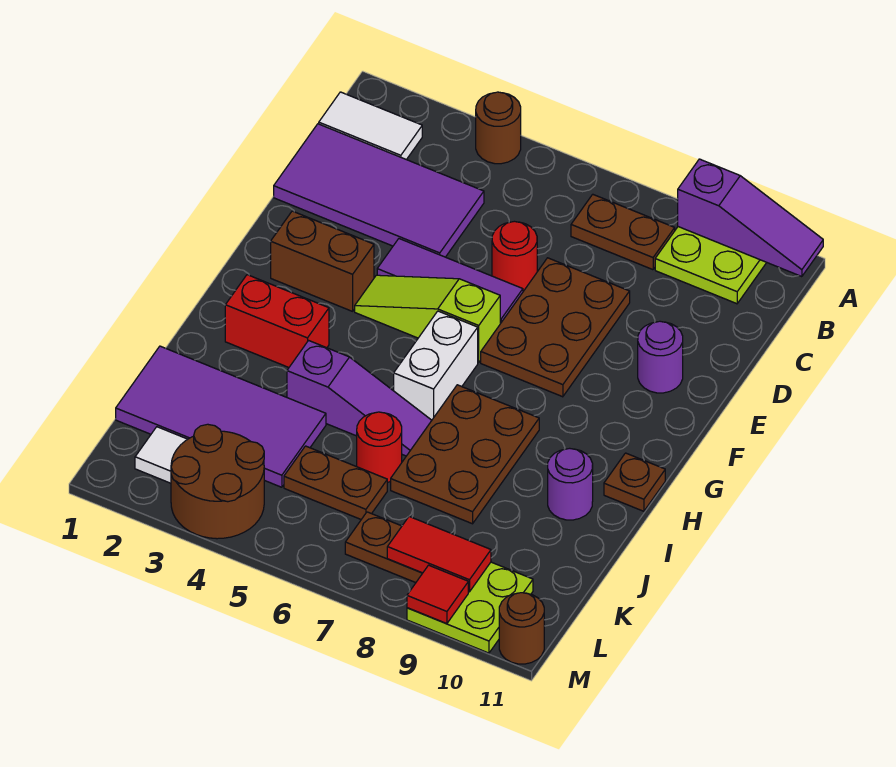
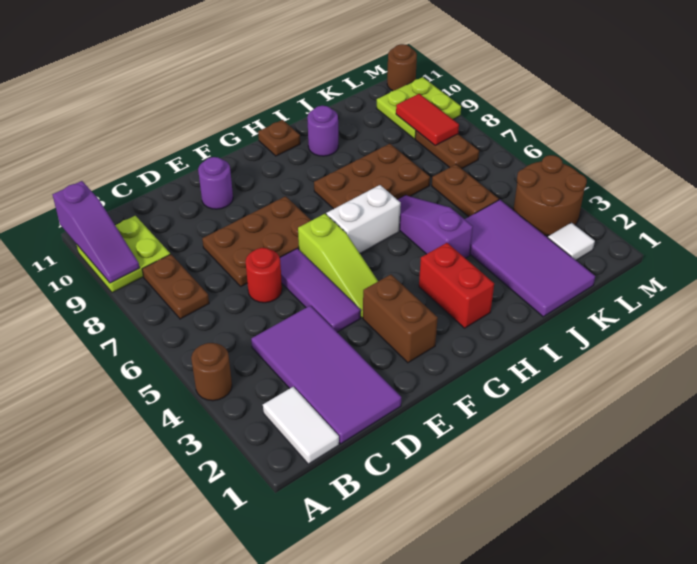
purple 1x3 slope [678,159,823,277] -> purple 1x3 slope turned to [52,181,140,283]
red 1x1 round brick [357,412,402,482] -> none
red 1x1 tile [407,565,468,624] -> none

